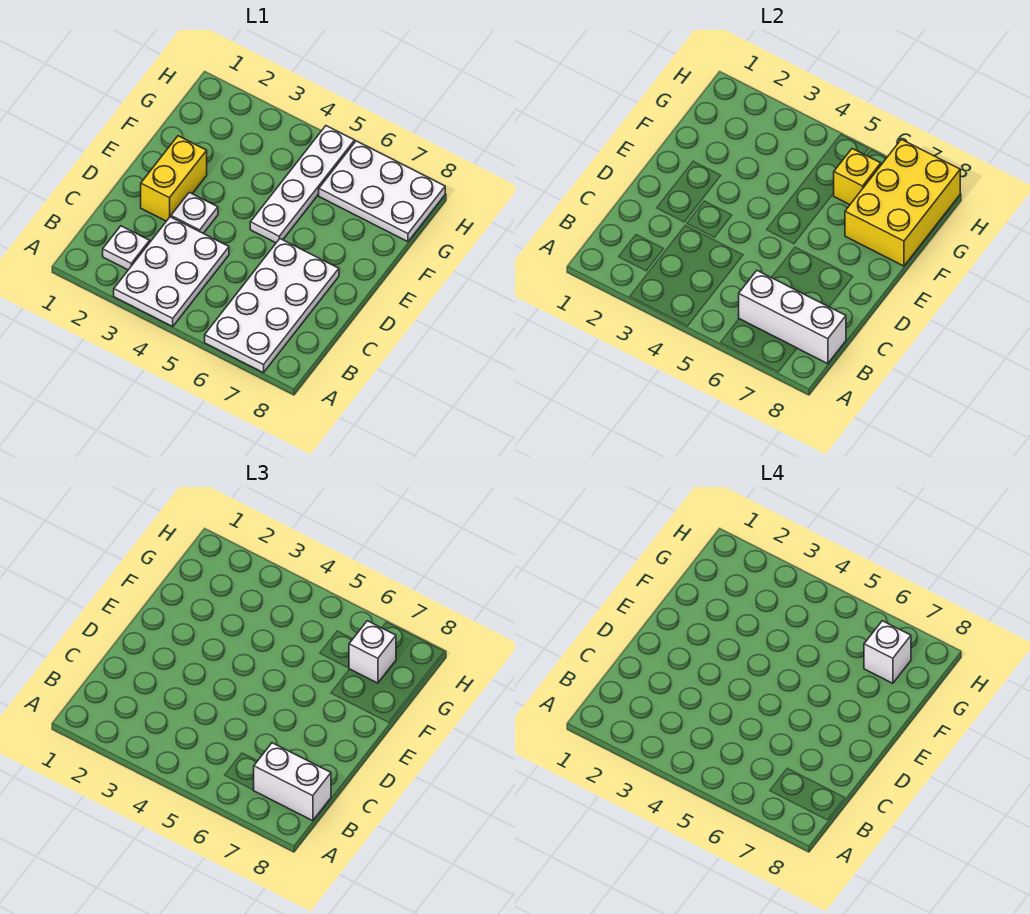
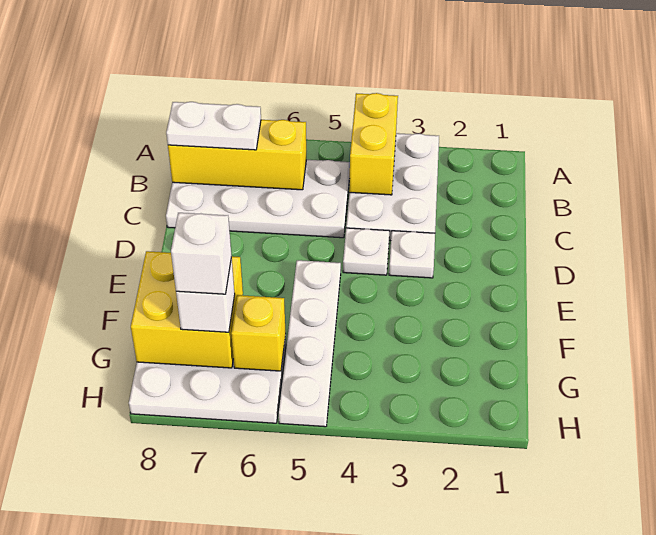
white 2x4 plate [205,239,339,373] -> white 2x4 plate turned to [166,160,350,238]
white 1x1 plate [103,226,150,270] -> white 1x1 plate moved to [343,228,389,275]
white 1x3 brick [739,271,846,364] -> yellow 1x3 brick [168,120,306,190]
white 1x2 brick [254,743,331,821] -> white 1x2 plate [166,102,261,150]
yellow 1x2 brick [141,136,207,221] -> yellow 1x2 brick moved to [349,93,398,195]
yellow 2x3 brick [845,139,960,266] -> yellow 2x2 brick [131,251,243,368]

